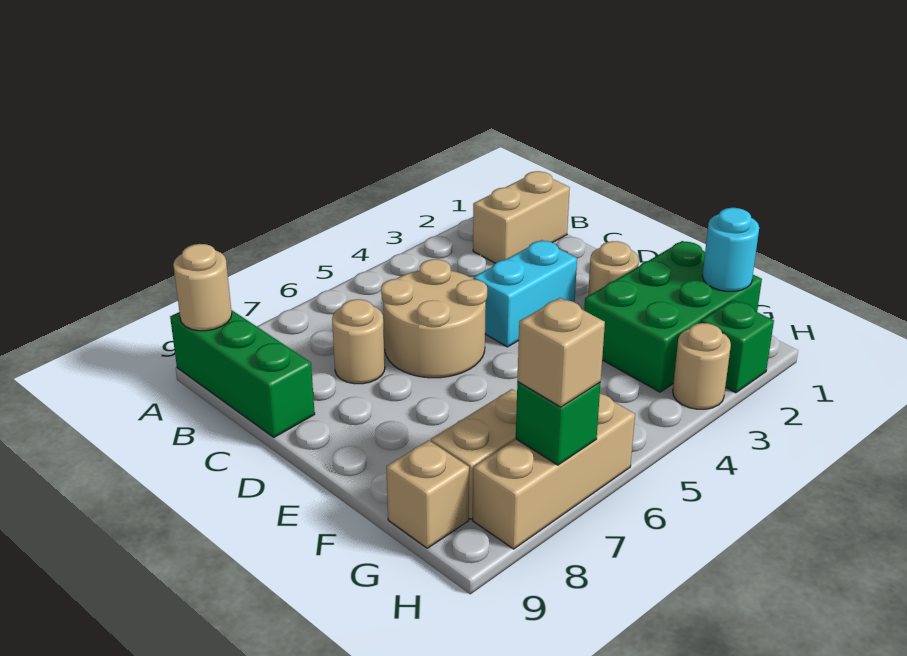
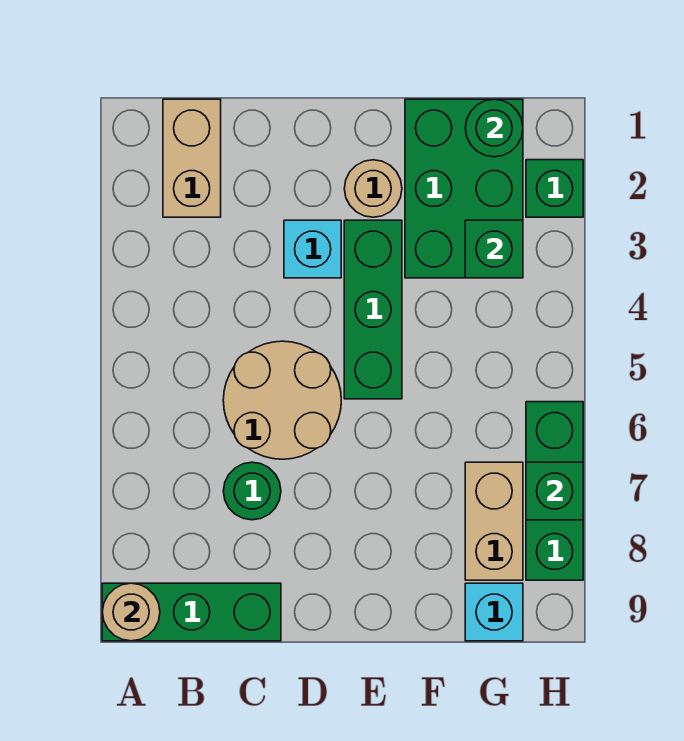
tan 1x1 round brick [332,299,385,384] -> green 1x1 round brick [223,462,281,520]
cyan 1x2 brick [473,240,577,347] -> cyan 1x1 brick [284,220,341,278]
none -> green 1x3 brick [344,220,402,399]
cyan 1x1 round brick [702,208,759,291] -> green 1x1 round brick [465,99,523,157]
none -> green 1x1 brick [465,220,523,278]
tan 1x1 brick [386,440,469,548] -> cyan 1x1 brick [465,583,523,641]
tan 1x1 round brick [673,323,731,409] -> none
tan 1x3 brick [473,394,635,549] -> green 1x3 brick [526,402,583,580]
tan 1x1 brick [517,298,605,407] -> none

